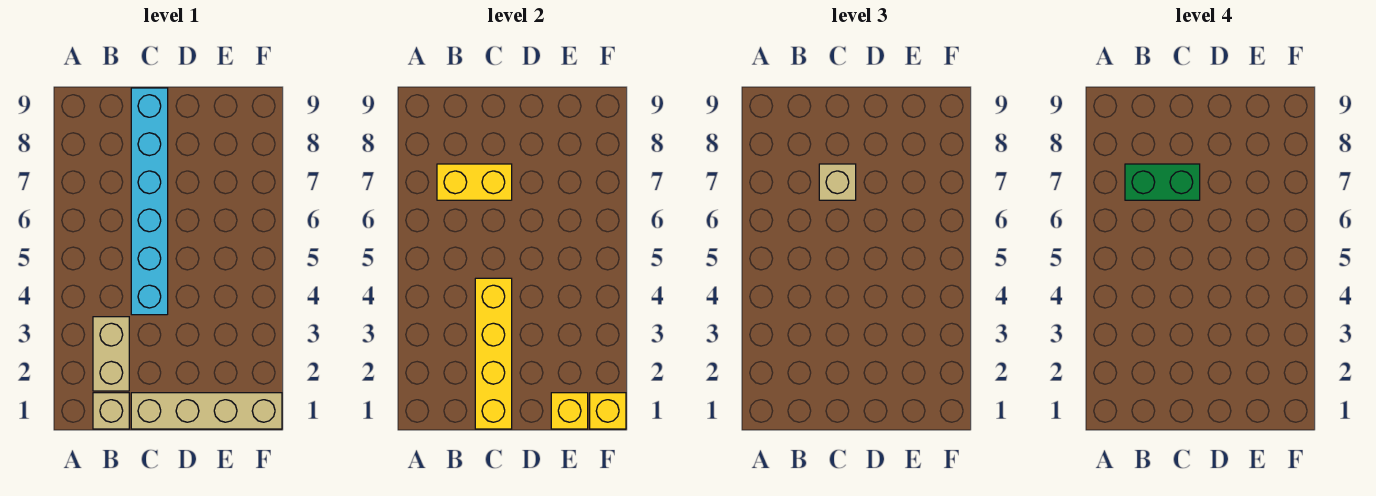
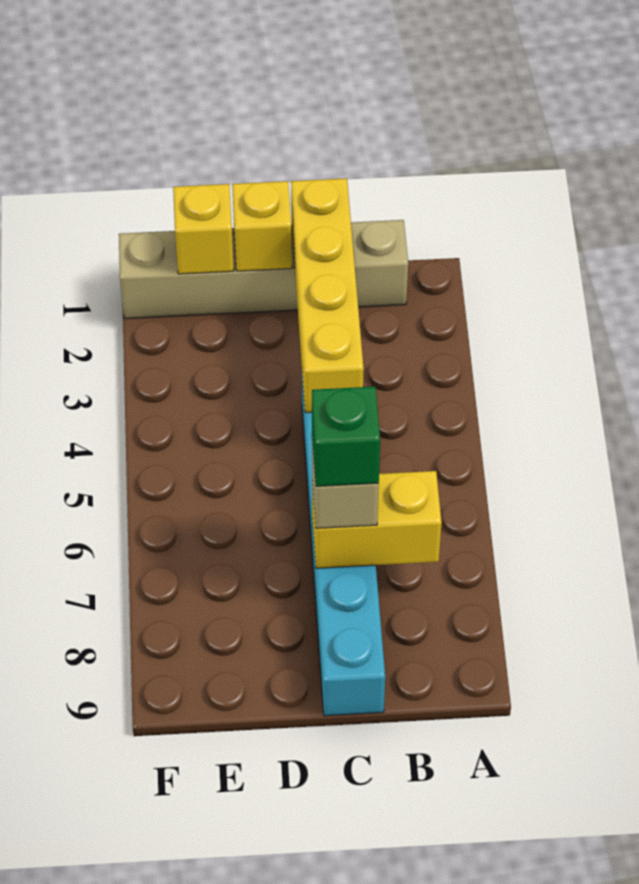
tan 1x2 brick [93,317,129,391] -> none
green 1x2 brick [1125,164,1200,200] -> green 1x1 brick [312,387,380,486]
yellow 1x1 brick [590,393,626,429] -> yellow 1x1 brick moved to [232,181,292,271]

